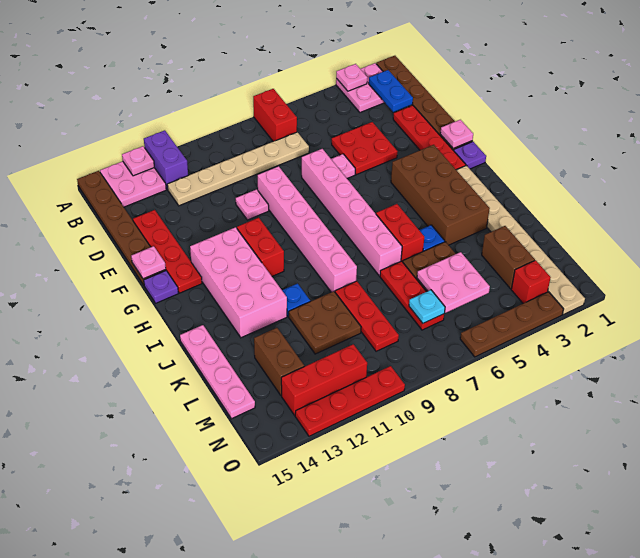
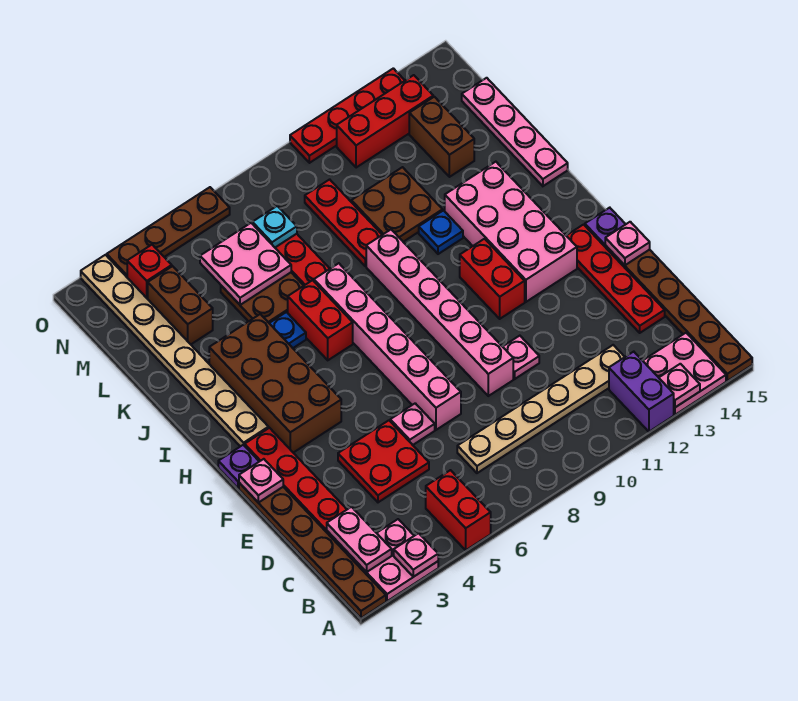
red 1x2 brick [253,89,297,142] -> red 1x2 brick moved to [426,470,491,550]
blue 1x2 plate [369,70,413,112] -> pink 1x2 plate [327,507,392,572]

